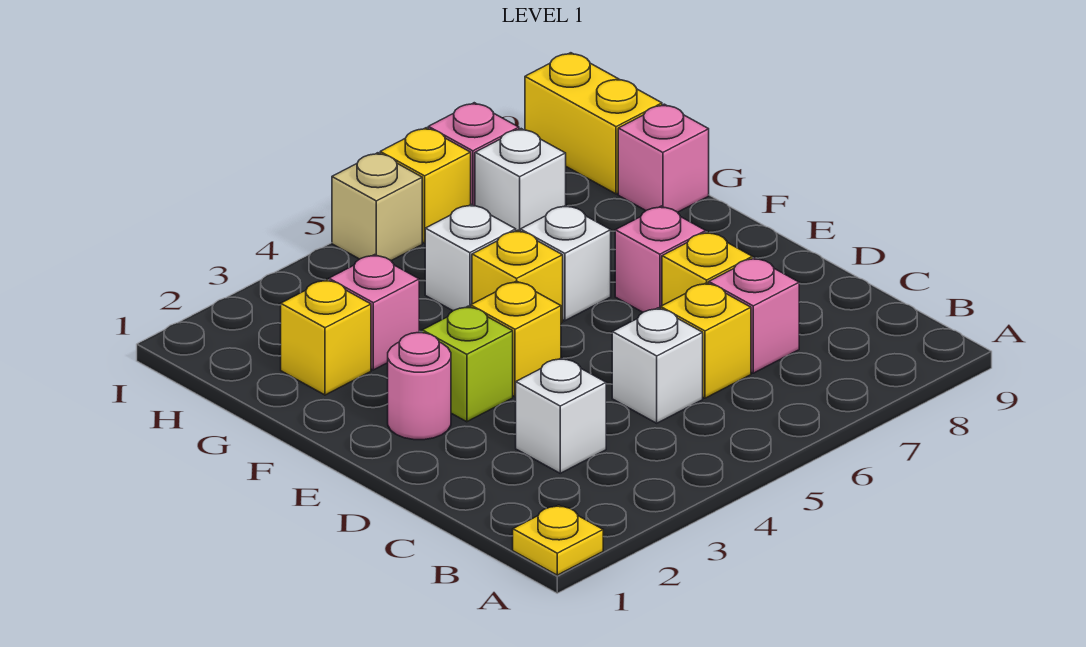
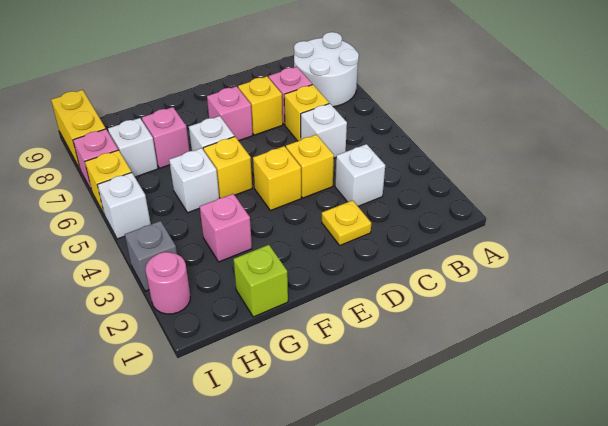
yellow 1x1 plate [513,505,603,575] -> yellow 1x1 plate moved to [322,200,371,245]
none -> white 2x2 round brick [294,32,359,107]
pink 1x1 round brick [388,333,451,440] -> pink 1x1 round brick moved to [145,252,190,314]
lime 1x1 brick [422,306,513,422] -> lime 1x1 brick moved to [234,245,288,317]
yellow 1x1 brick [281,280,371,395] -> yellow 1x1 brick moved to [286,135,334,198]
pink 1x1 brick [618,104,709,212] -> pink 1x1 brick moved to [142,107,189,168]
yellow 1x2 brick [525,53,662,194] -> yellow 1x2 brick turned to [51,90,106,169]
none -> grey 1x1 brick [125,221,177,291]
tan 1x1 brick [332,153,422,261] -> white 1x1 brick [98,173,151,239]

